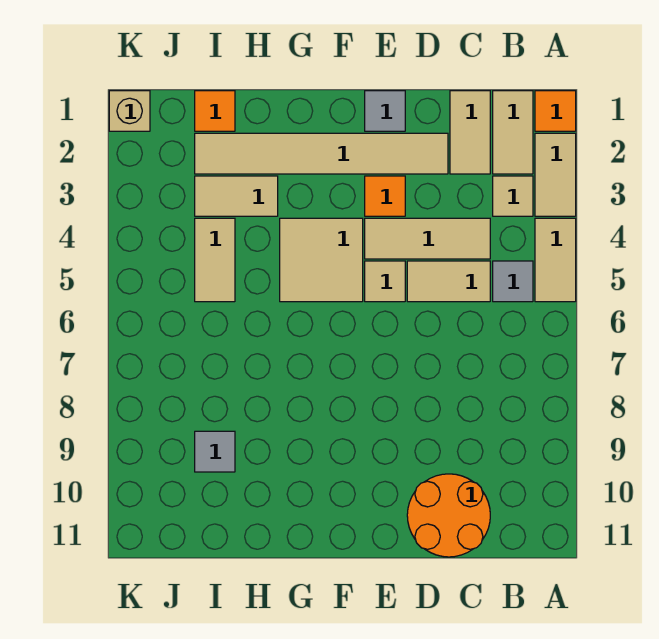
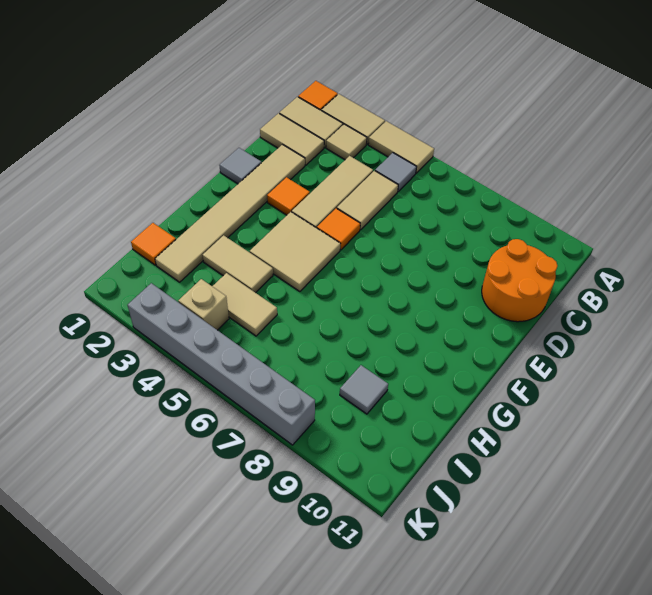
tan 1x1 tile [365,261,405,302] -> orange 1x1 tile [317,208,360,250]
tan 1x2 tile [195,176,278,216] -> tan 1x2 tile turned to [203,235,273,293]
tan 1x1 brick [109,91,150,131] -> tan 1x1 brick moved to [178,279,229,330]
none -> grey 1x6 brick [128,283,315,445]

